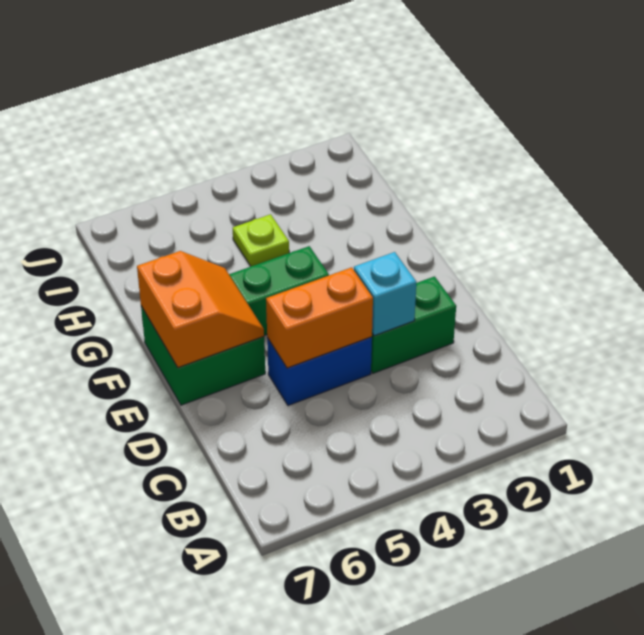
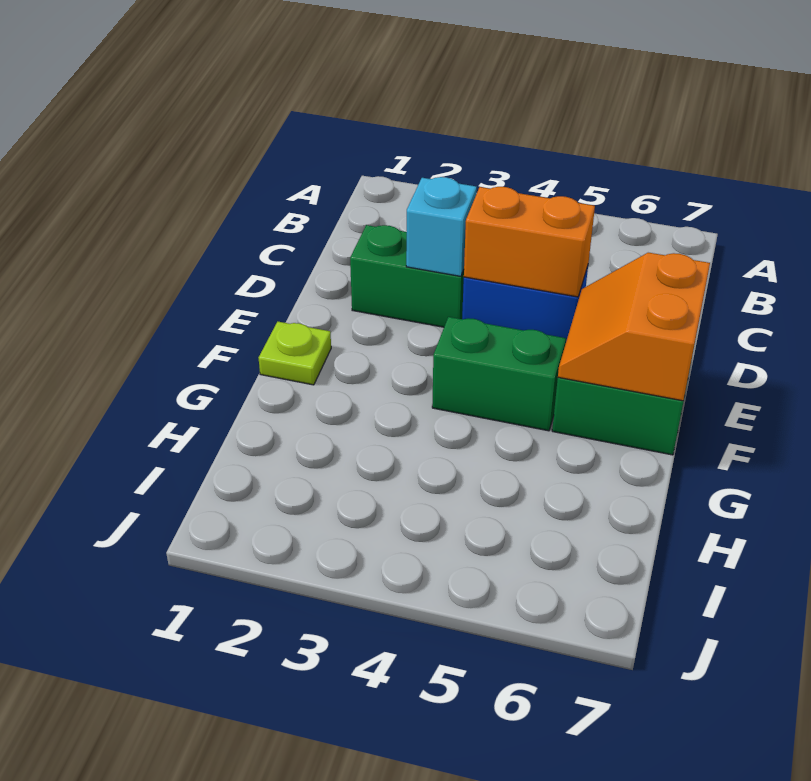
lime 1x1 plate [233,214,289,266] -> lime 1x1 plate moved to [259,322,331,385]

